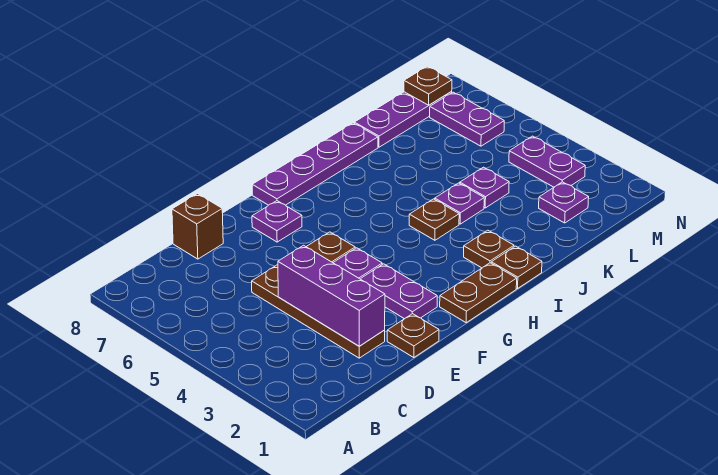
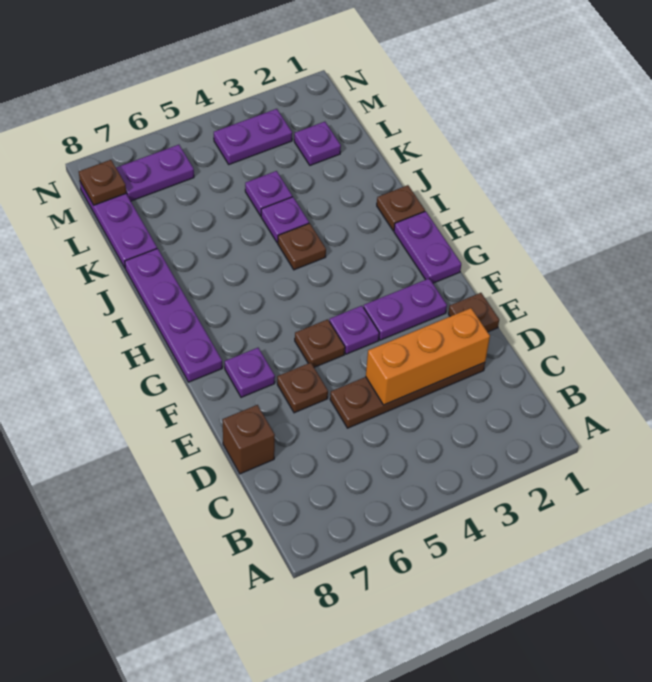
purple 1x3 brick [278,245,385,346] -> orange 1x3 brick [366,308,490,405]
brown 1x2 plate [440,263,517,323] -> purple 1x2 plate [394,211,461,283]
brown 1x1 plate [464,230,514,268] -> brown 1x1 plate moved to [277,363,328,413]

